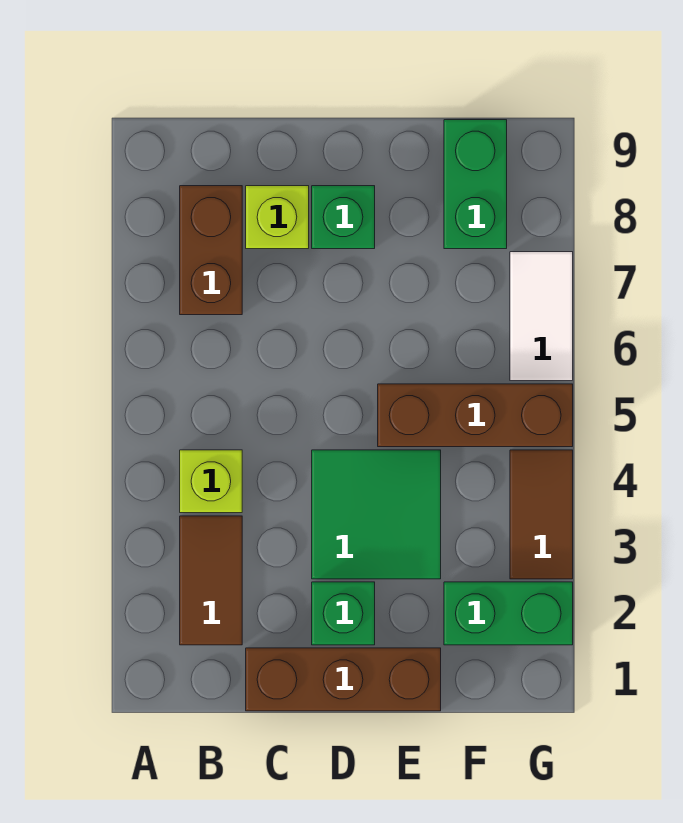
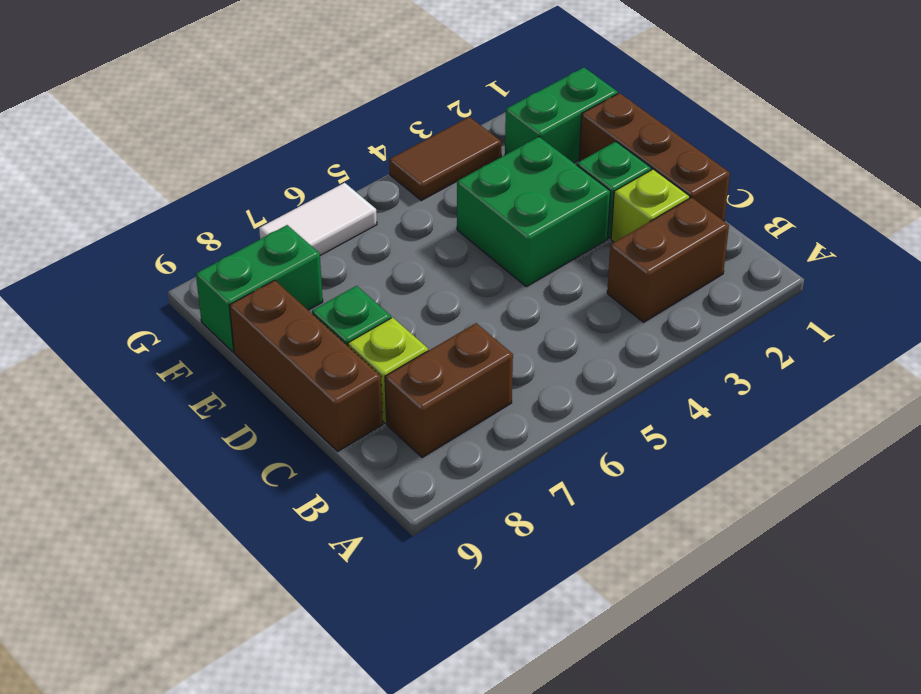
brown 1x2 tile [180,516,242,645] -> brown 1x2 brick [607,197,729,322]
lime 1x1 brick [180,450,242,513] -> lime 1x1 brick moved to [611,169,690,242]
green 2x2 tile [312,450,441,579] -> green 2x2 brick [457,137,610,287]
brown 1x3 brick [378,384,573,447] -> brown 1x3 brick moved to [229,280,383,451]
green 1x2 brick [444,582,573,645] -> green 1x2 brick turned to [505,68,618,163]

